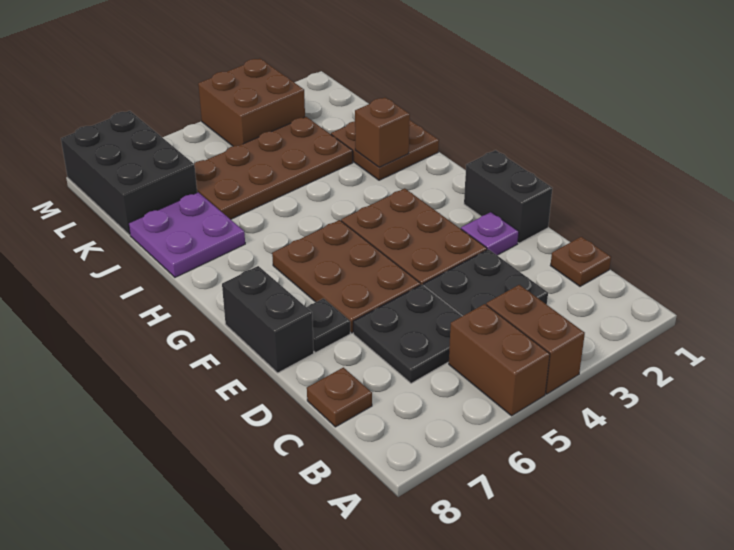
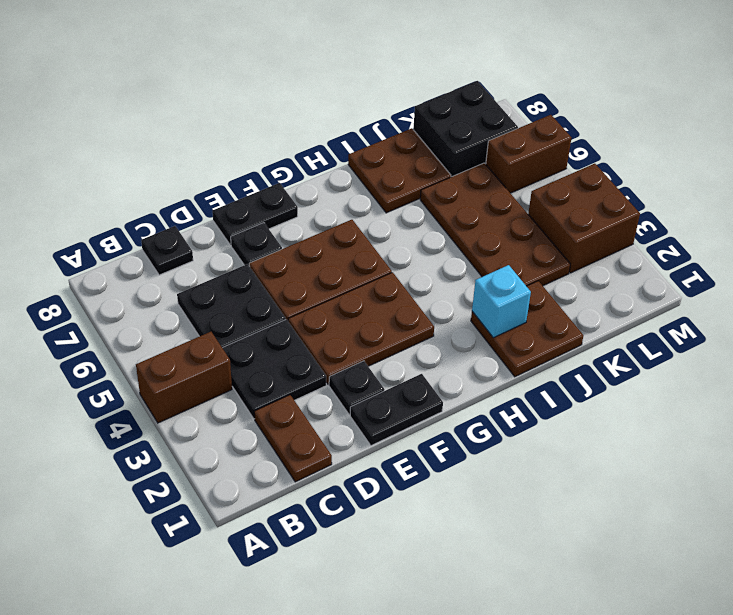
brown 1x2 brick [449,304,550,416] -> brown 1x2 brick moved to [486,115,571,193]
brown 1x1 plate [551,237,611,286] -> brown 1x2 plate [254,395,332,482]
brown 1x1 plate [307,367,372,427] -> black 1x1 plate [141,226,193,275]
black 1x2 brick [464,150,552,243] -> black 1x2 plate [350,374,443,446]
purple 1x1 plate [461,212,519,255] -> black 1x1 plate [329,361,385,415]
black 1x2 brick [222,266,314,373] -> black 1x2 plate [212,183,298,245]
brown 1x1 brick [355,97,410,167] -> cyan 1x1 brick [472,265,531,338]
purple 2x2 plate [129,192,245,277] -> brown 2x2 plate [348,128,451,213]
black 2x3 brick [61,111,197,235] -> black 2x2 brick [413,81,518,177]

